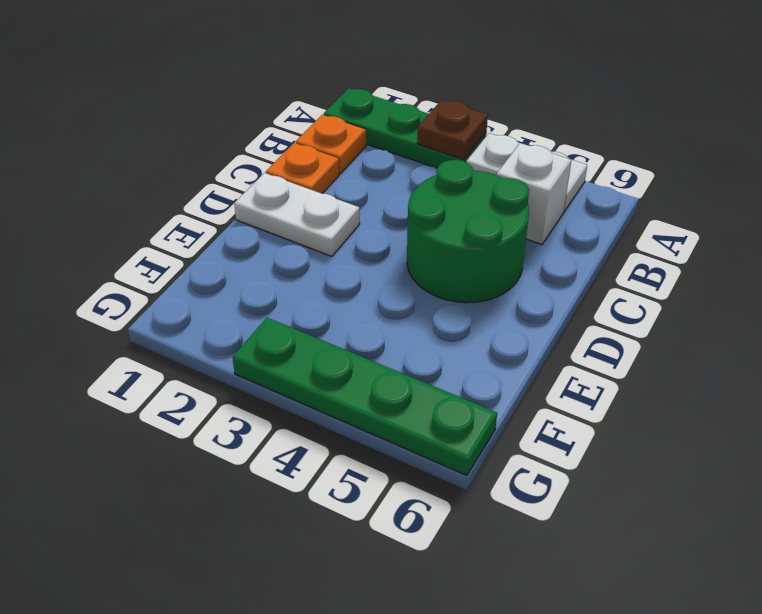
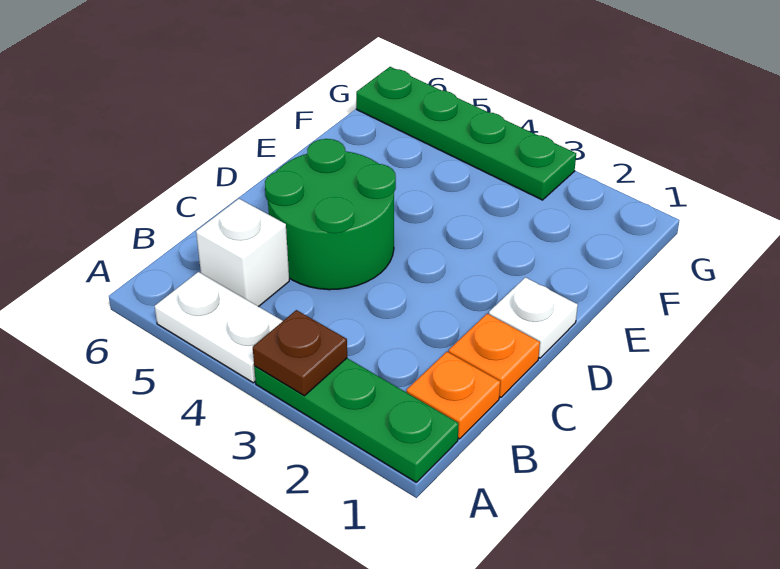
white 1x2 plate [234,173,360,256] -> white 1x1 plate [489,277,578,358]

